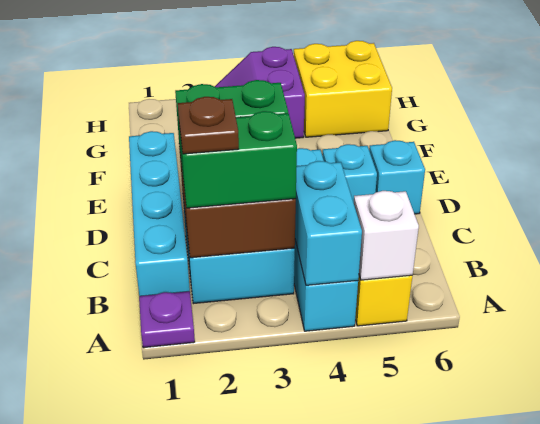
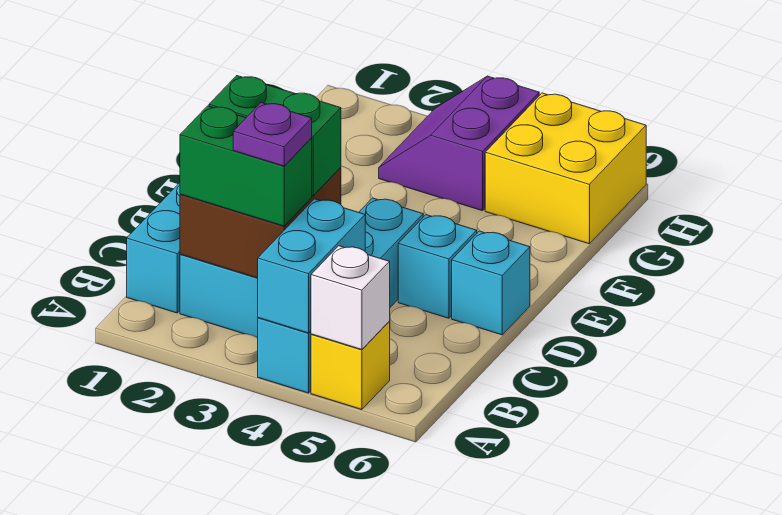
purple 1x1 plate [139,291,195,348] -> purple 1x1 plate moved to [233,102,312,166]
brown 1x1 plate [178,97,239,154] -> none

